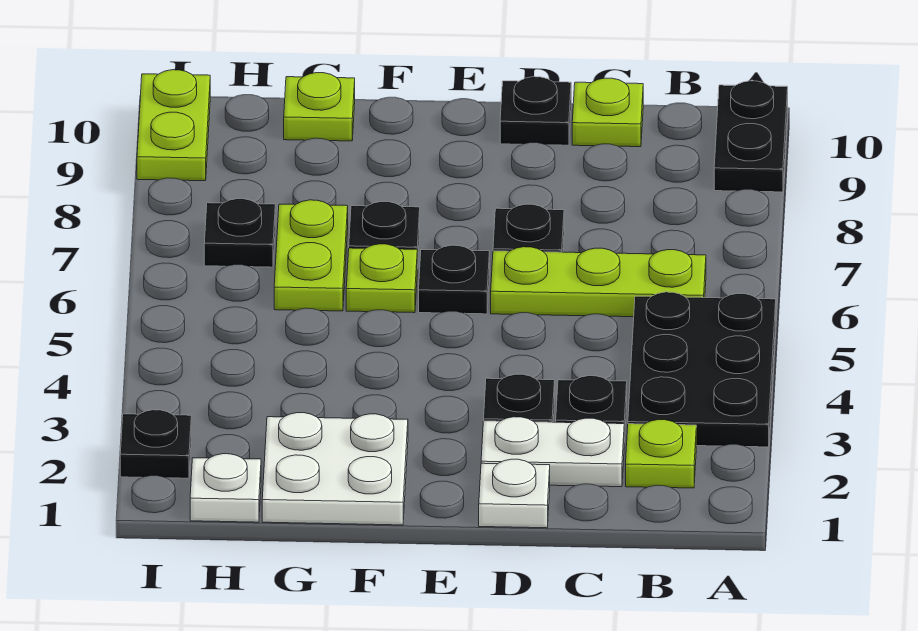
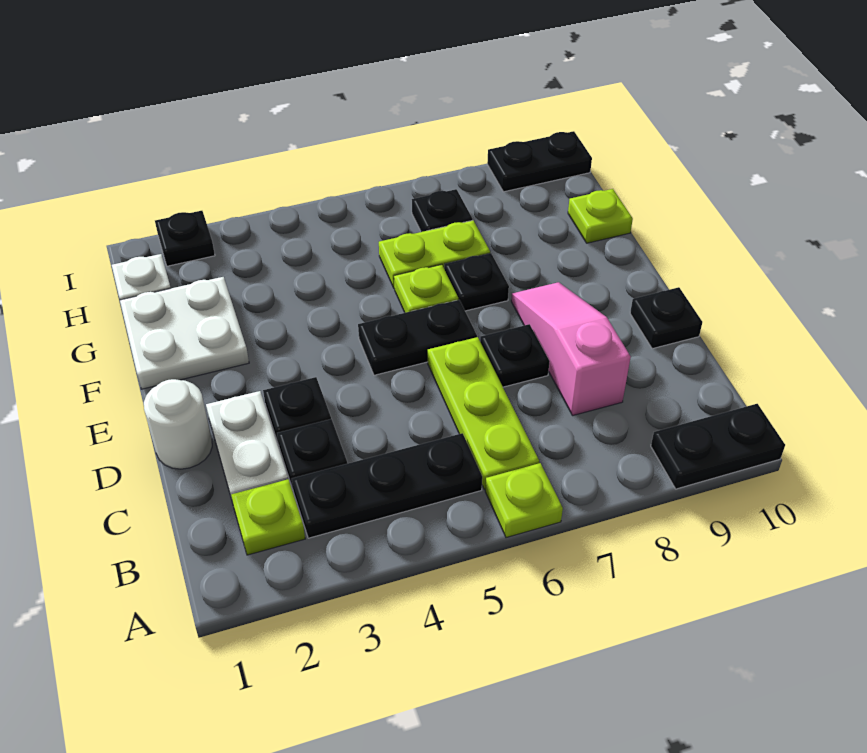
black 2x3 plate [628,292,776,447] -> black 1x3 plate [292,433,482,538]
none -> pink 1x3 slope [511,282,631,416]
lime 1x1 plate [572,78,643,147] -> lime 1x1 plate moved to [485,463,563,538]
white 1x1 plate [479,459,550,528] -> white 1x1 round brick [144,379,212,469]
black 1x1 plate [419,245,490,314] -> black 1x2 plate [358,300,477,375]
lime 1x2 plate [137,70,210,181] -> black 1x2 plate [487,131,592,192]

